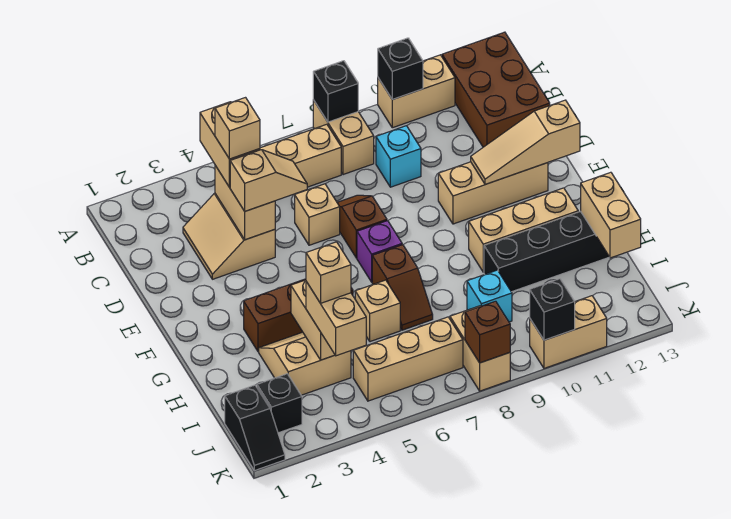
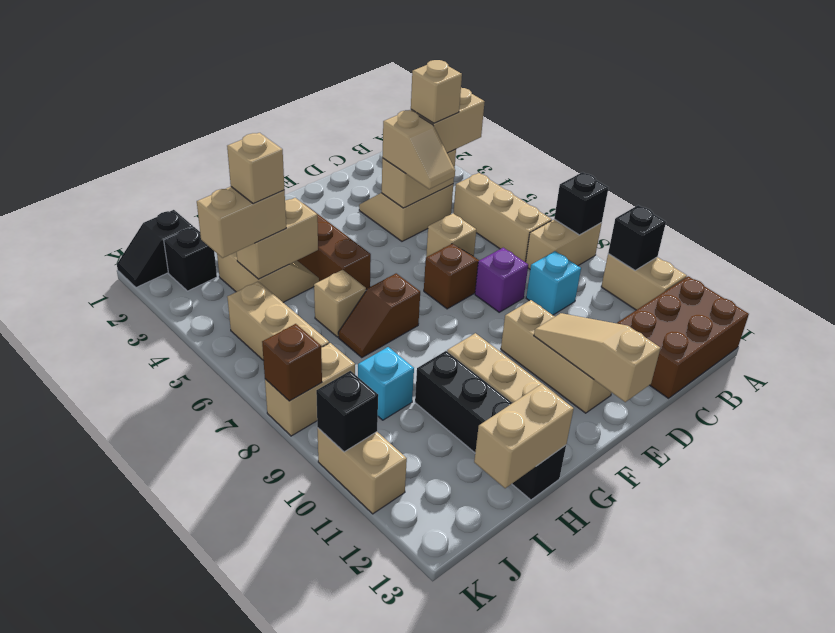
purple 1x1 brick [357,221,402,282] -> purple 1x1 brick moved to [475,248,528,312]

